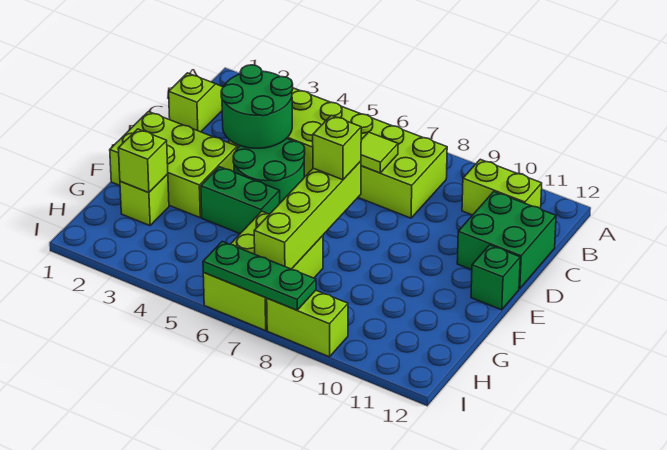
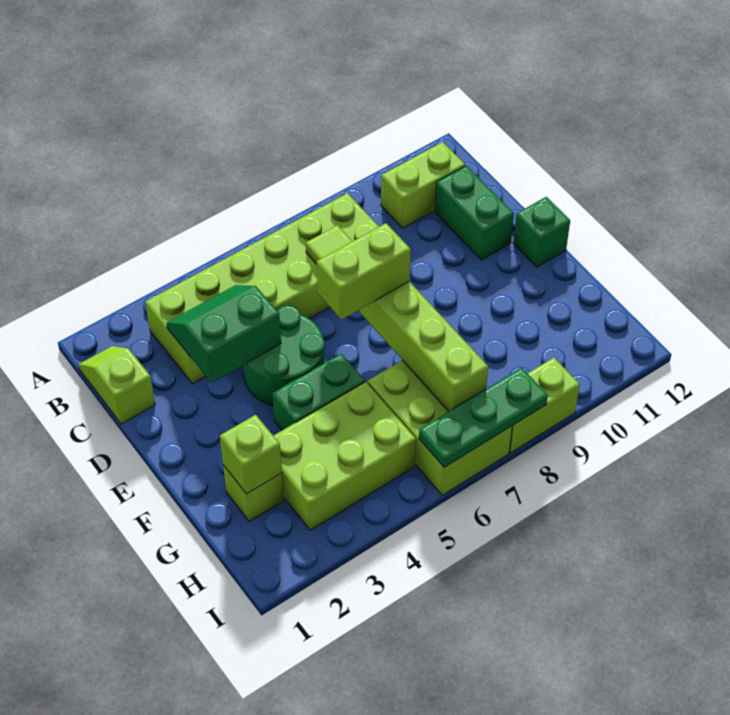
green 2x2 round brick [221,65,293,148] -> green 2x2 slope [166,285,281,383]
green 2x2 brick [457,192,556,289] -> green 1x2 brick [435,166,514,260]
lime 2x3 brick [110,112,237,218] -> lime 2x3 brick moved to [274,382,416,530]
lime 1x1 brick [313,115,361,180] -> lime 1x2 brick [317,223,411,320]

